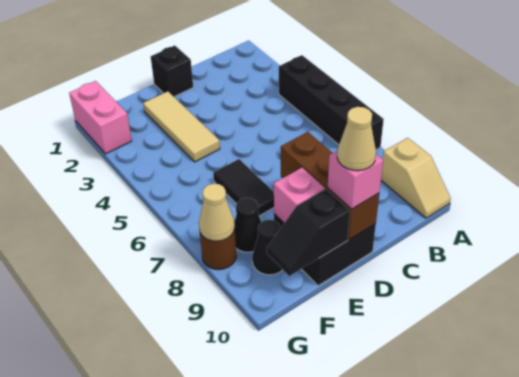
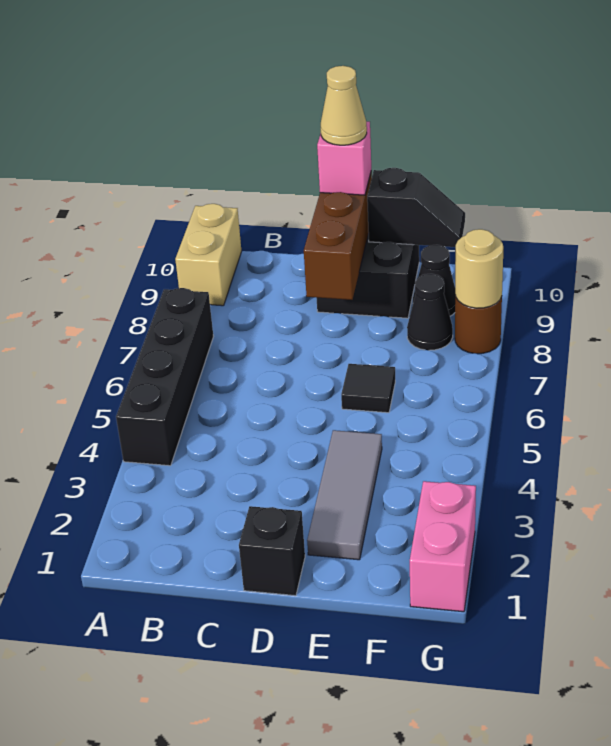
tan 1x2 slope [381,138,451,218] -> tan 1x2 brick [175,204,242,306]
tan 1x3 tile [143,91,220,162] -> grey 1x3 tile [307,430,382,560]
black 1x2 tile [213,159,274,216] -> black 1x1 tile [341,364,395,413]
pink 1x1 brick [274,168,325,223] -> none
tan 1x1 cone [199,184,235,241] -> tan 1x1 round brick [455,229,503,308]

